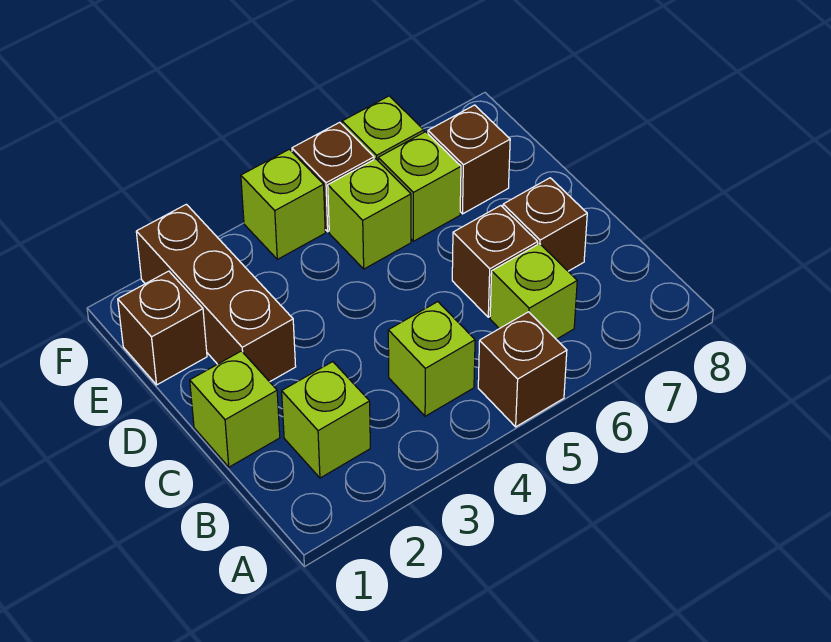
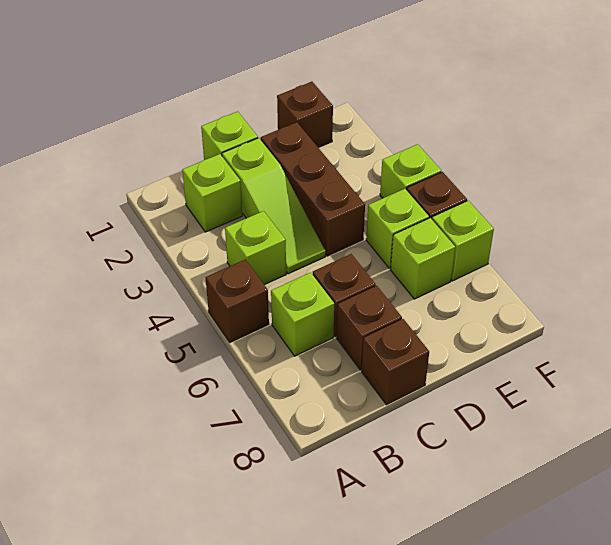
none -> lime 1x3 slope [222,138,325,274]
brown 1x3 brick [136,204,296,382] -> brown 1x3 brick turned to [260,122,365,256]
brown 1x1 brick [428,105,510,214] -> brown 1x1 brick moved to [362,319,429,405]

